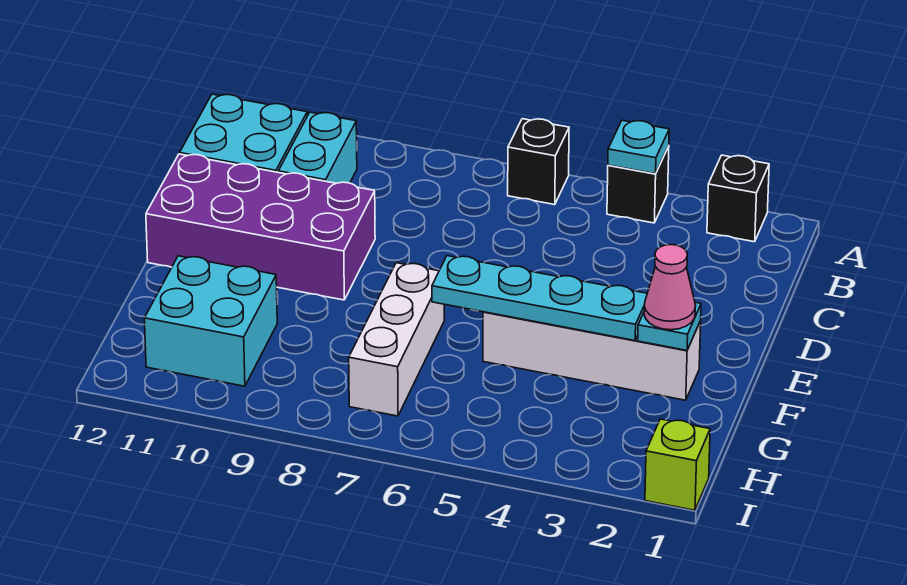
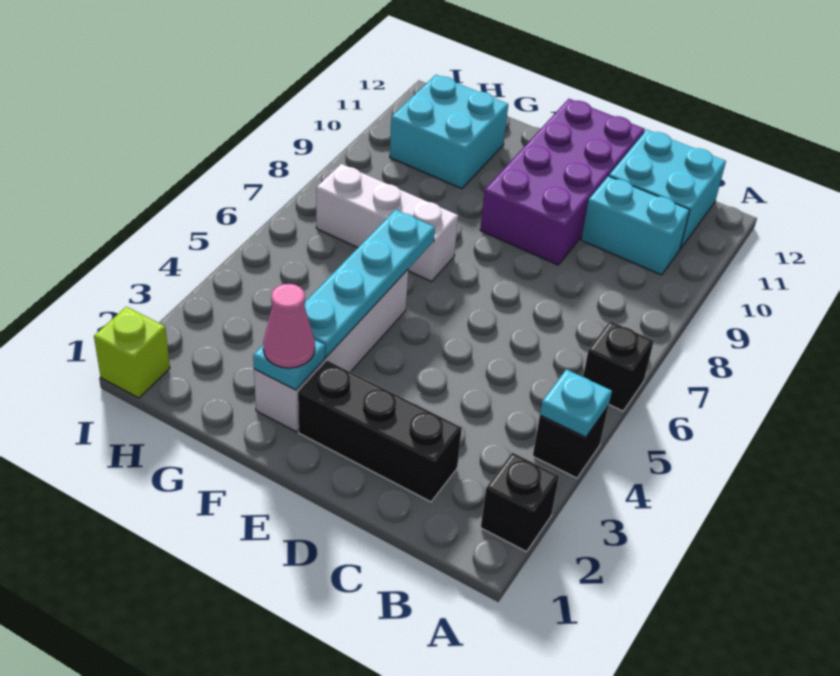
none -> black 1x3 brick [298,361,462,502]

